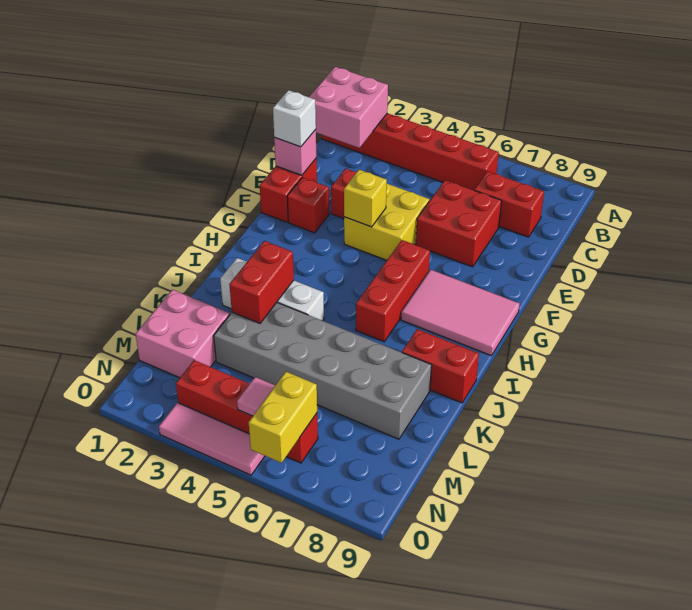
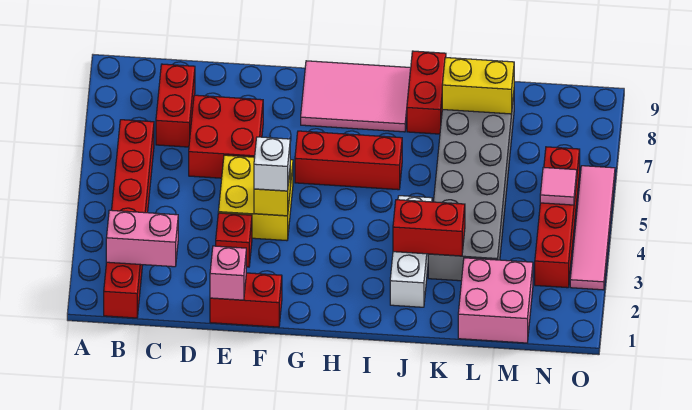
pink 2x2 brick [309,67,388,148] -> pink 1x2 brick [106,210,178,267]
white 1x1 brick [273,90,316,147] -> white 1x1 brick moved to [254,137,290,191]
red 1x1 brick [287,177,329,233] -> none
pink 2x3 tile [401,270,520,356] -> pink 2x3 tile turned to [301,61,411,132]
yellow 1x2 brick [249,372,317,463] -> yellow 1x2 brick moved to [442,58,514,114]
pink 1x3 tile [159,403,265,475] -> pink 1x4 tile [570,166,615,290]

